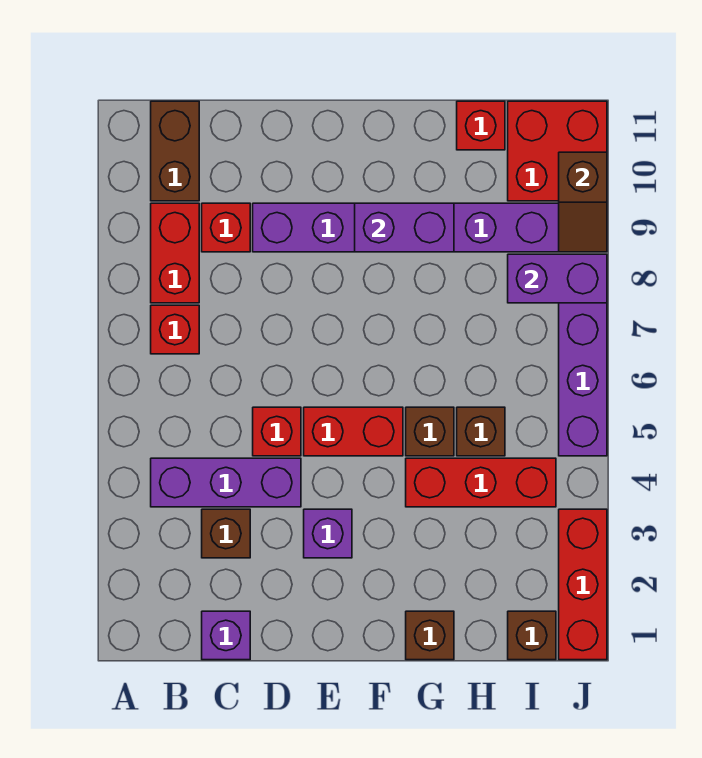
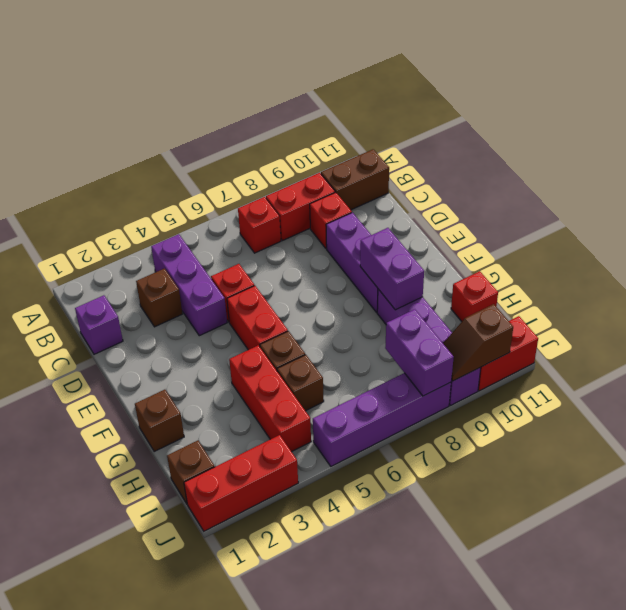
purple 1x1 brick [304,509,352,558] -> none
red 2x2 brick [508,101,607,201] -> red 1x2 brick [478,316,538,391]

